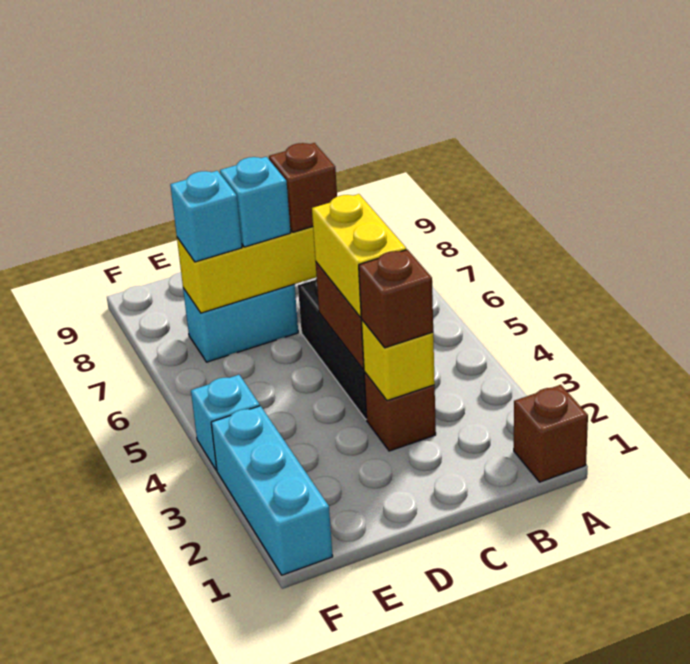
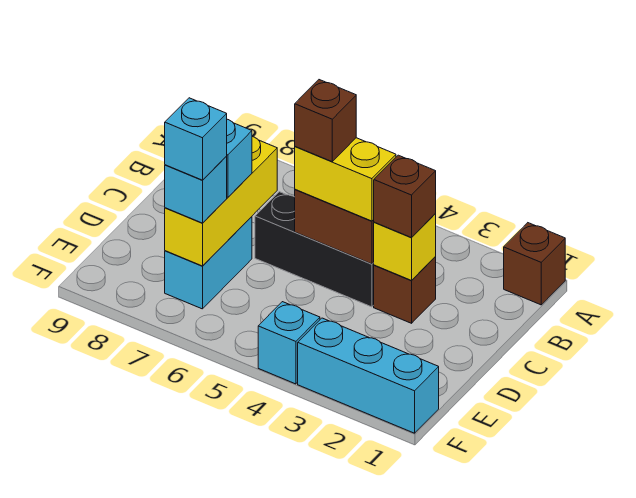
brown 1x1 brick [269,143,337,232] -> brown 1x1 brick moved to [295,80,356,162]
none -> cyan 1x1 brick [165,98,227,180]

